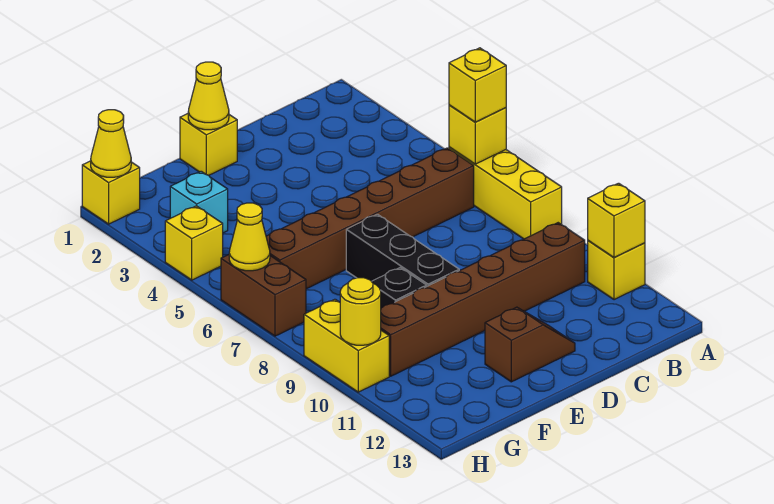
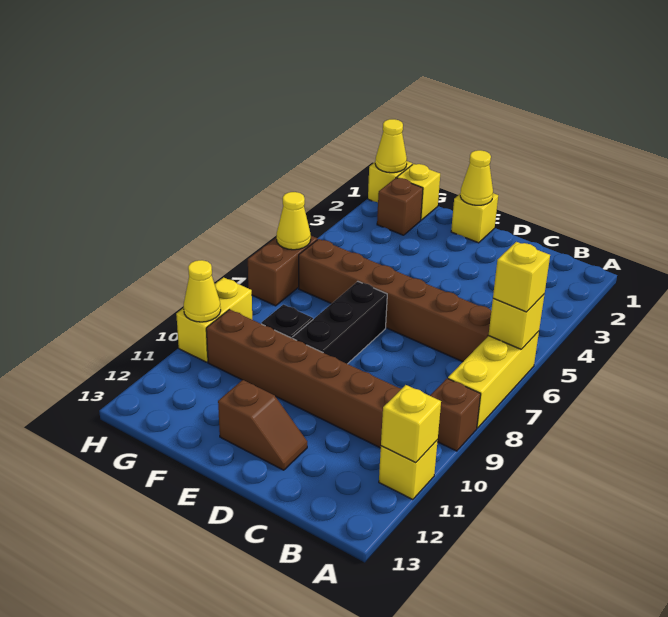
none -> brown 1x1 brick [430,379,481,451]
none -> brown 1x1 brick [377,178,423,235]
cyan 1x1 brick [170,171,228,233] -> none
yellow 1x1 brick [165,206,223,280] -> yellow 1x1 brick moved to [397,164,440,220]
yellow 1x1 round brick [340,278,381,345] -> yellow 1x1 cone [184,260,221,322]

